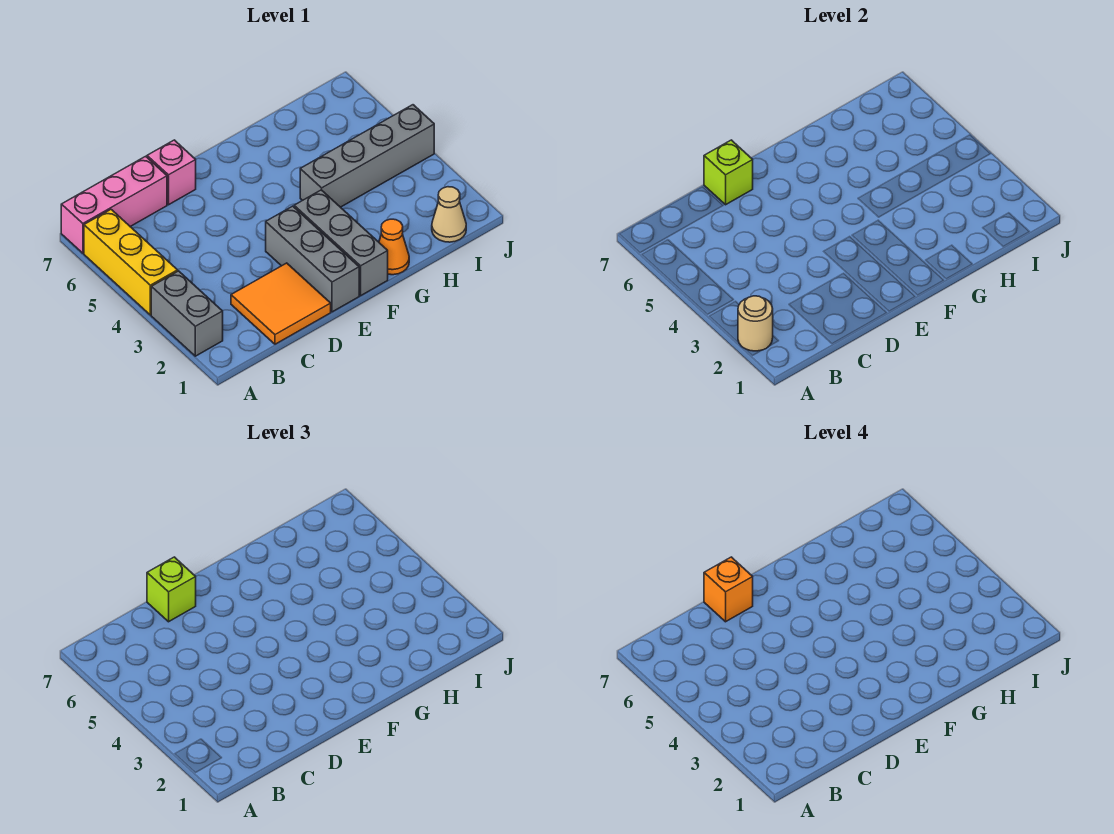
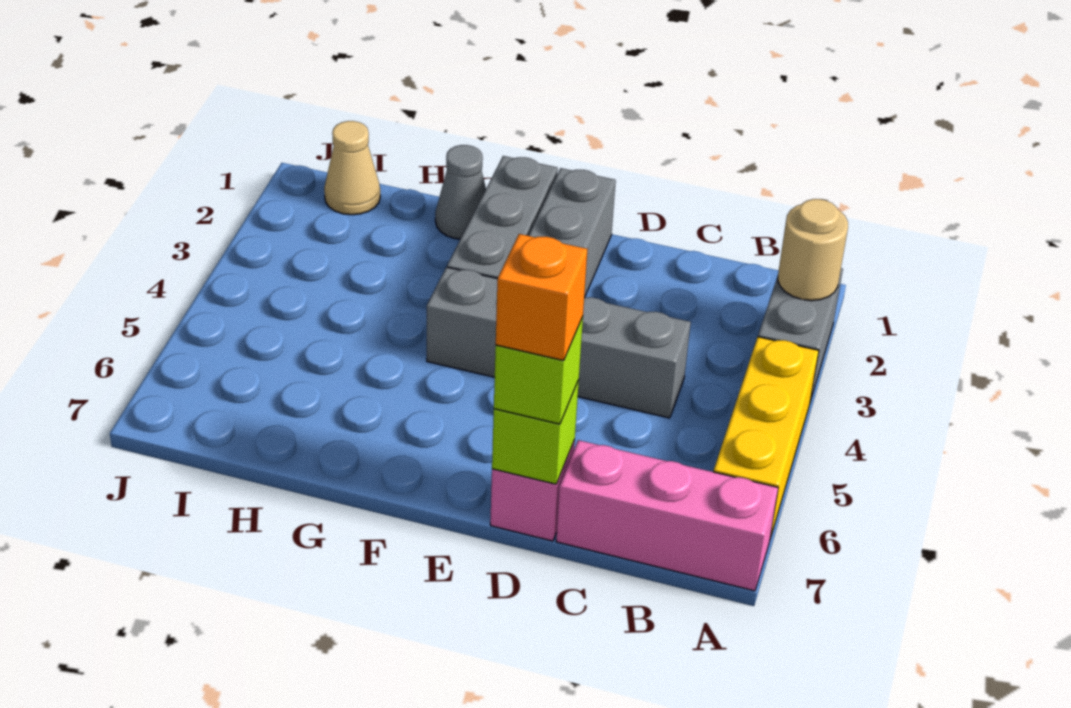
orange 2x2 tile [231,263,331,344] -> none
orange 1x1 cone [379,219,409,275] -> grey 1x1 cone [435,145,486,239]
grey 1x4 brick [300,105,434,207] -> grey 1x4 brick moved to [427,267,691,418]

